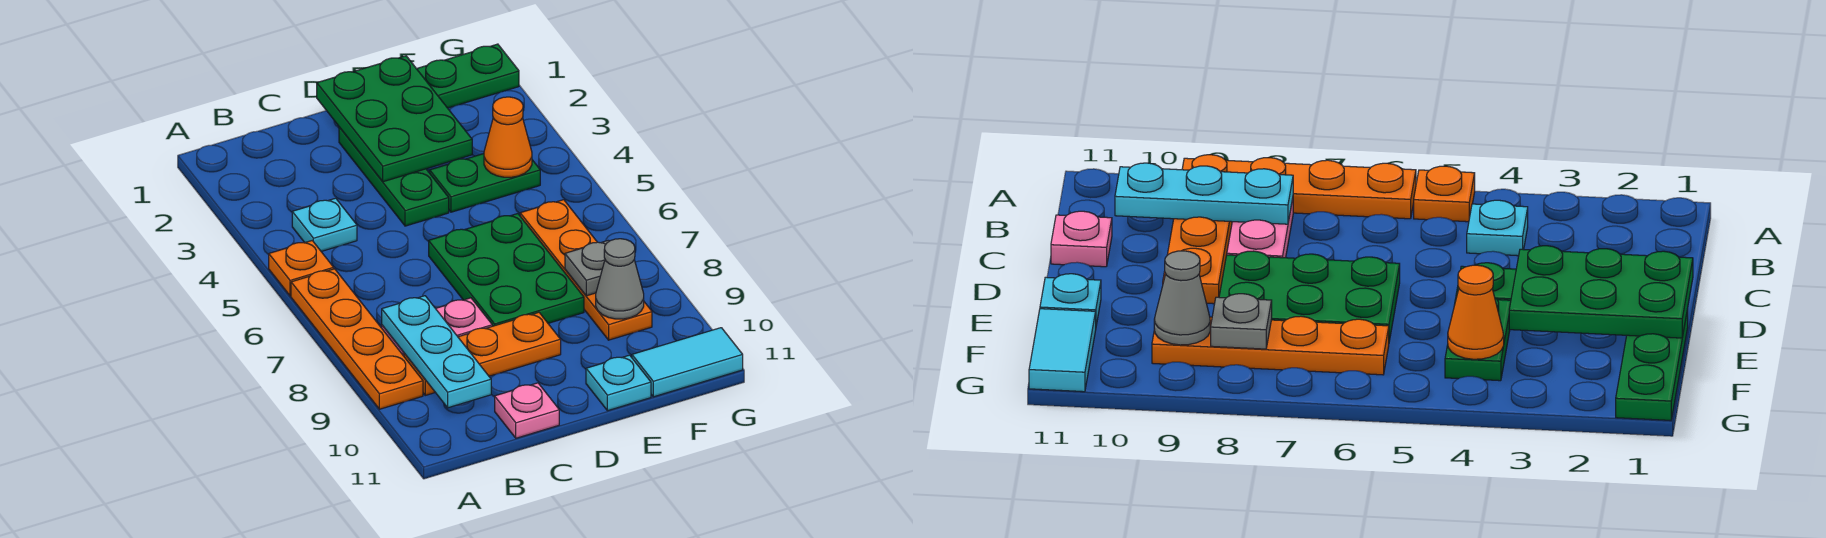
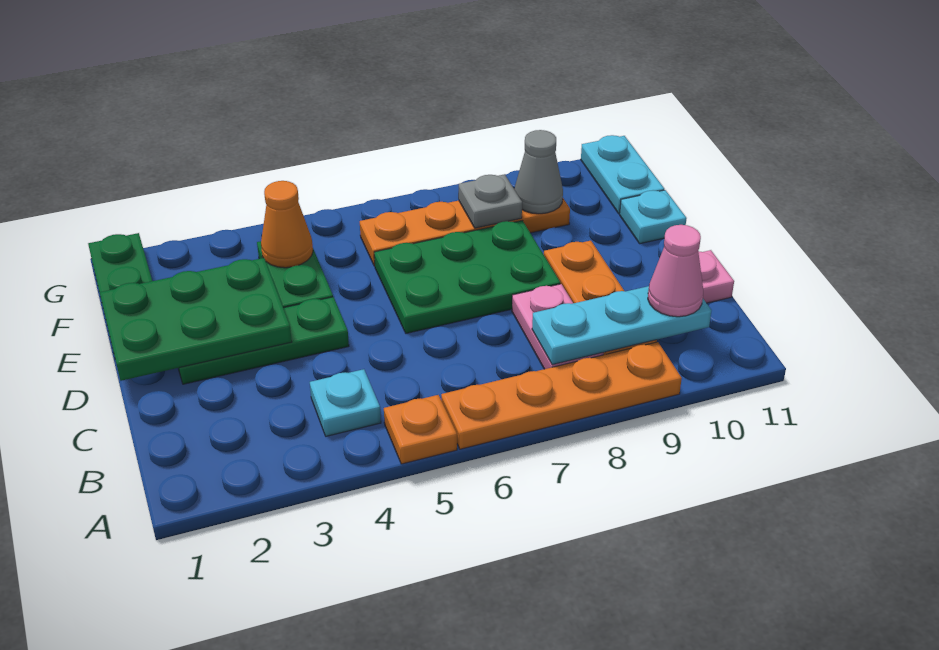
none -> pink 1x1 cone [648,225,703,317]
cyan 1x2 tile [632,328,743,397] -> cyan 1x2 plate [581,135,664,214]

